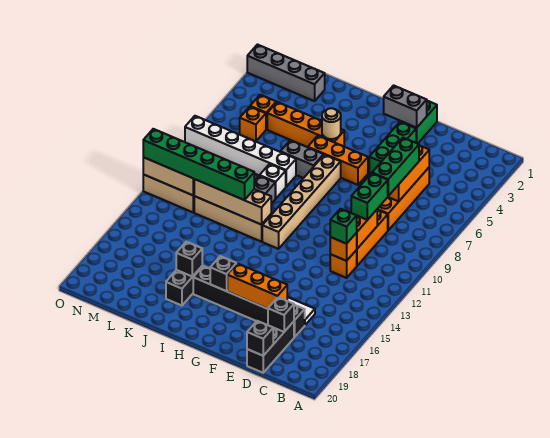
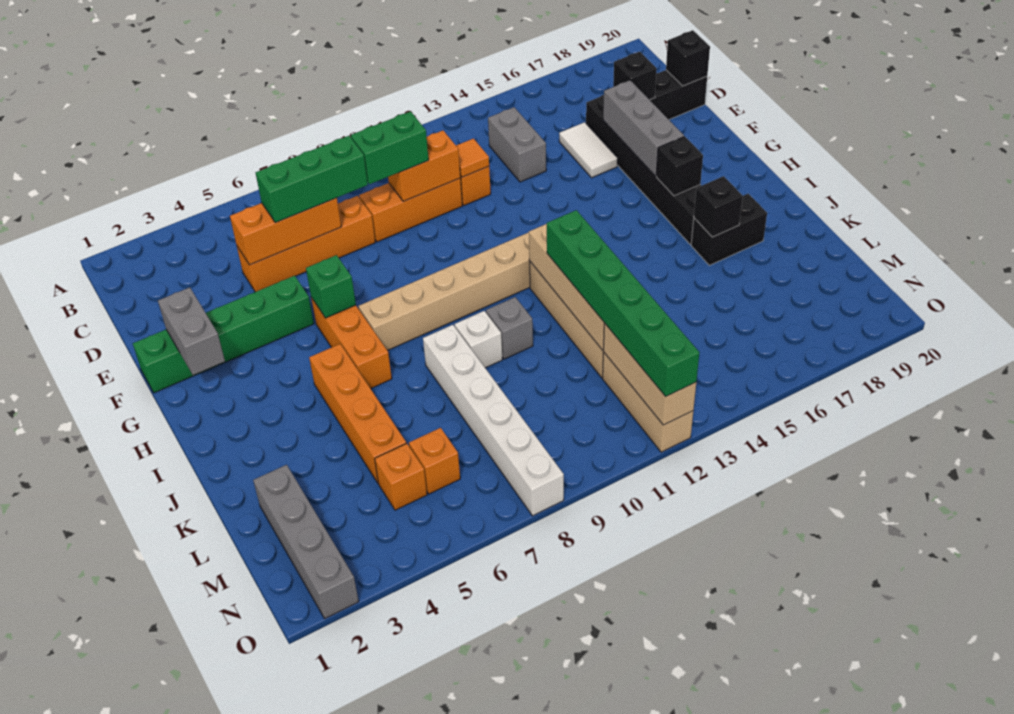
orange 1x1 brick [330,233,357,261] -> orange 1x1 tile [456,139,489,177]
green 1x1 brick [330,209,357,244] -> green 1x1 brick moved to [306,255,356,318]
orange 1x3 brick [227,263,287,309] -> grey 1x3 brick [603,80,684,176]
tan 1x1 round brick [322,108,341,139] -> none
grey 1x2 brick [280,140,324,178] -> grey 1x2 brick moved to [488,107,546,182]

